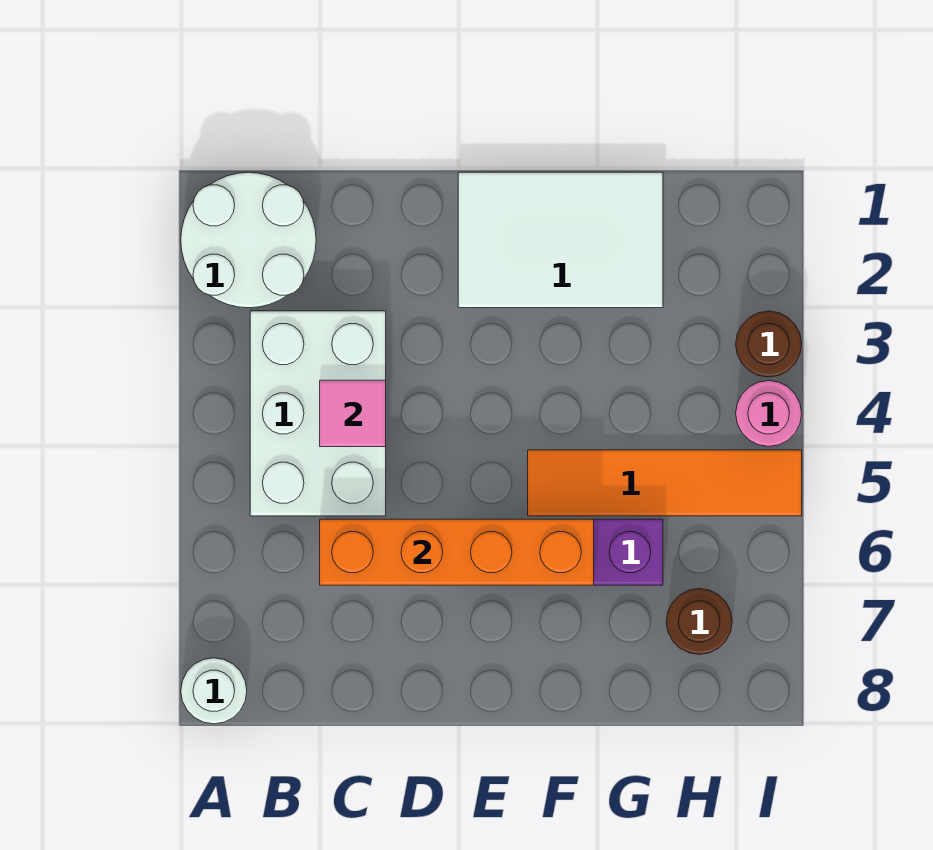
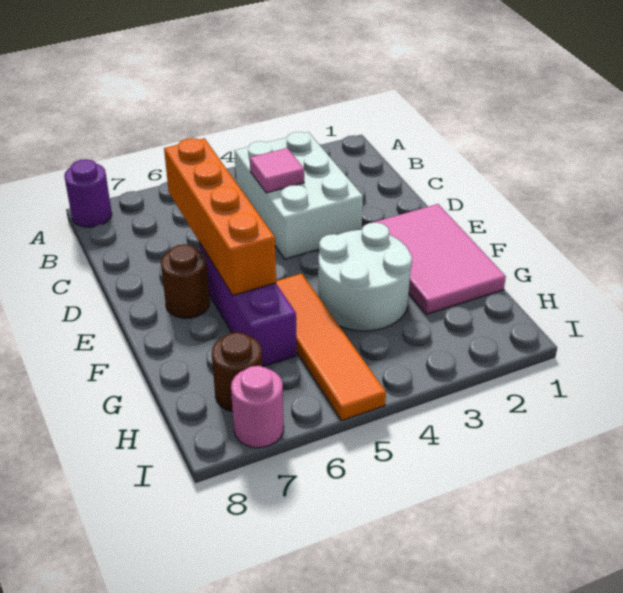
white 2x2 round brick [181,172,316,308] -> white 2x2 round brick moved to [318,223,412,331]
white 1x1 round brick [181,658,247,724] -> purple 1x1 round brick [64,159,112,227]
white 2x3 brick [250,311,386,516] -> white 2x3 brick turned to [234,132,363,259]
white 2x3 tile [458,172,663,308] -> pink 2x3 tile [365,204,506,314]
brown 1x1 round brick [736,311,802,377] -> brown 1x1 round brick moved to [161,244,210,318]
pink 1x1 round brick [736,381,802,446] -> pink 1x1 round brick moved to [231,366,284,448]

